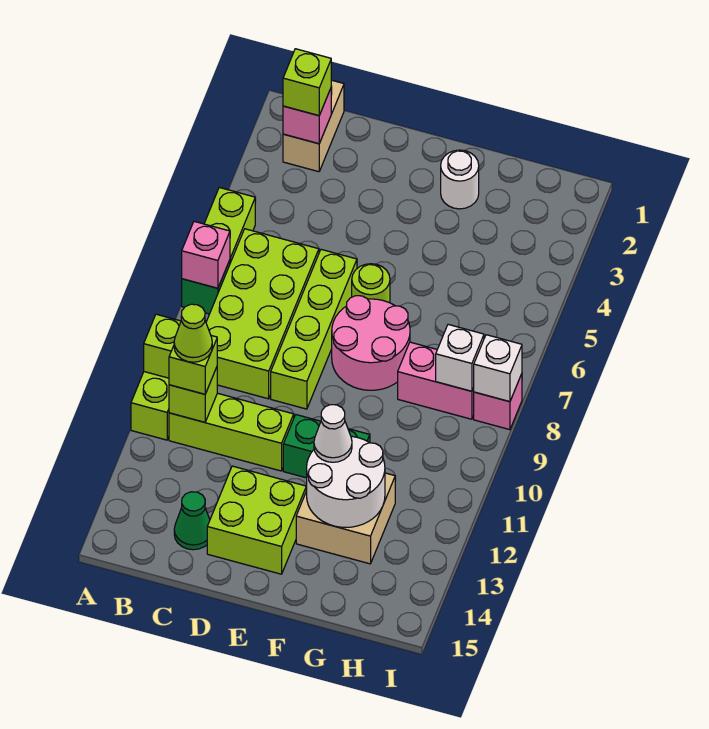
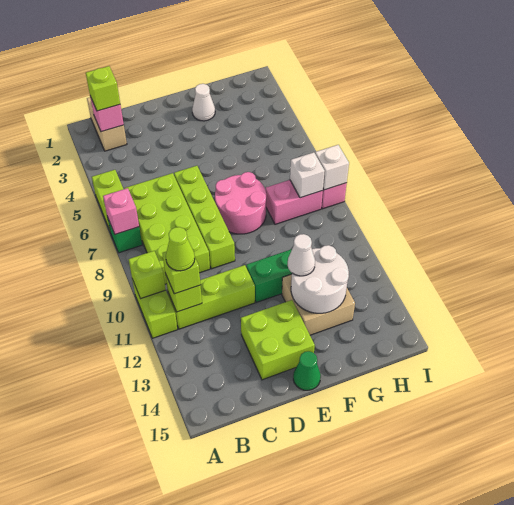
green 1x1 cone [174,492,210,550] -> green 1x1 cone moved to [293,351,321,390]
lime 1x1 round brick [352,264,390,303] -> none
white 1x1 round brick [441,150,479,209] -> white 1x1 cone [192,84,215,121]

